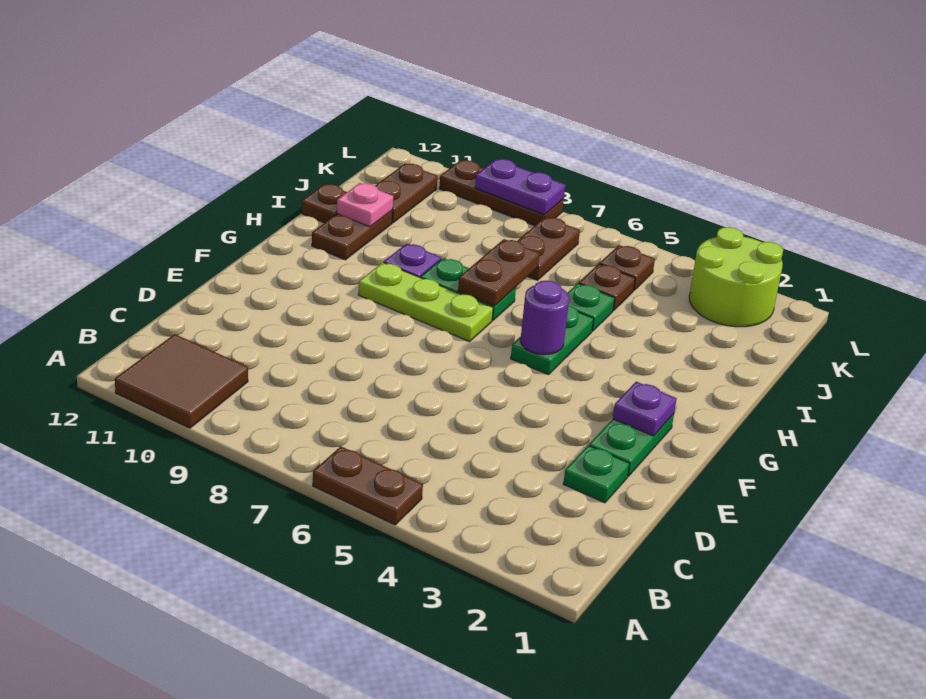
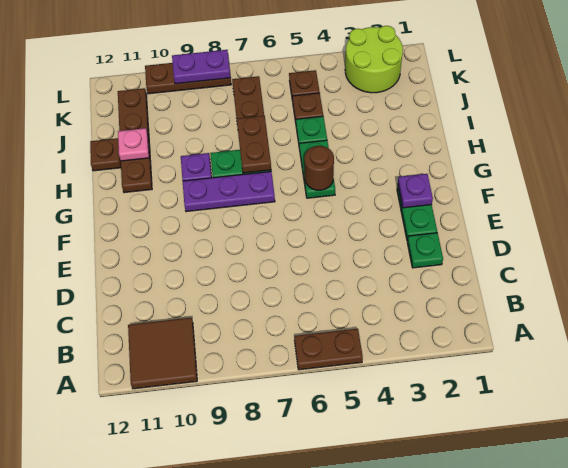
purple 1x1 round brick [520,281,569,355] -> brown 1x1 round brick [304,146,334,190]
lime 1x3 plate [358,262,493,342] -> purple 1x3 plate [183,171,275,212]

